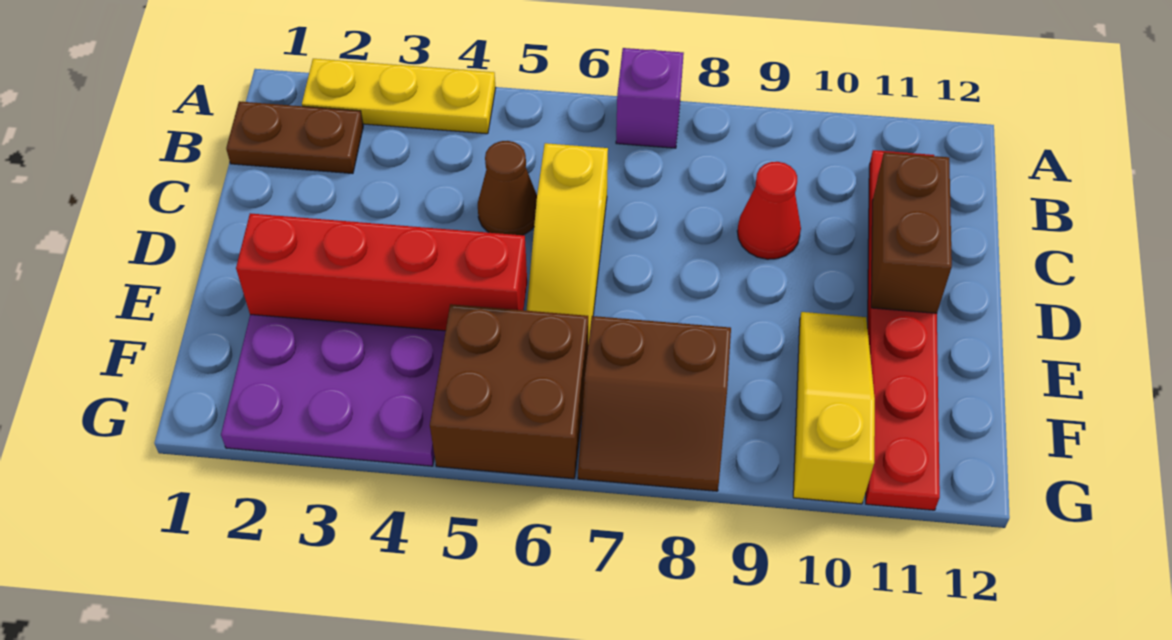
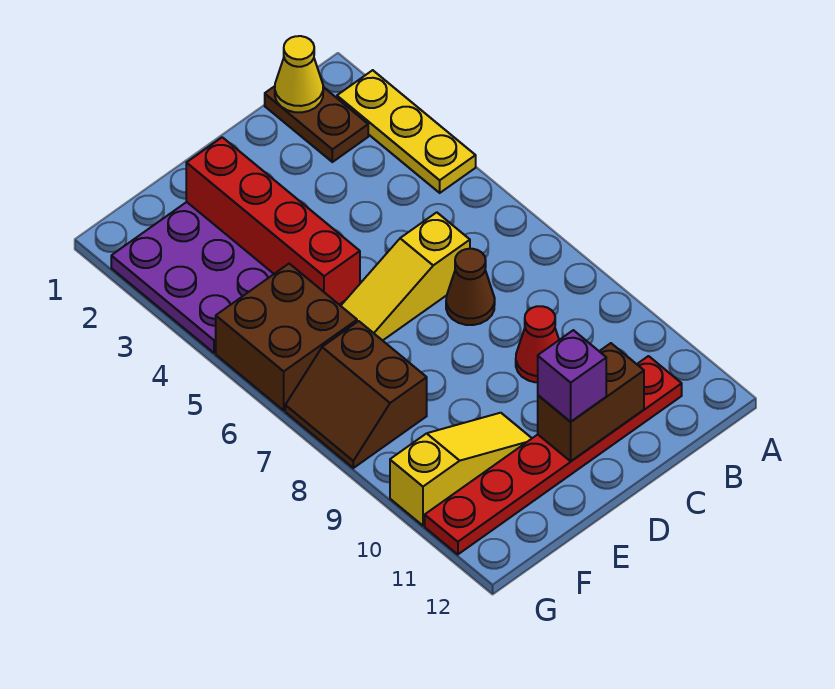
purple 1x1 brick [616,48,684,148] -> purple 1x1 brick moved to [538,330,606,422]
none -> yellow 1x1 cone [275,36,323,112]
brown 1x1 cone [478,141,537,235] -> brown 1x1 cone moved to [446,249,495,325]

